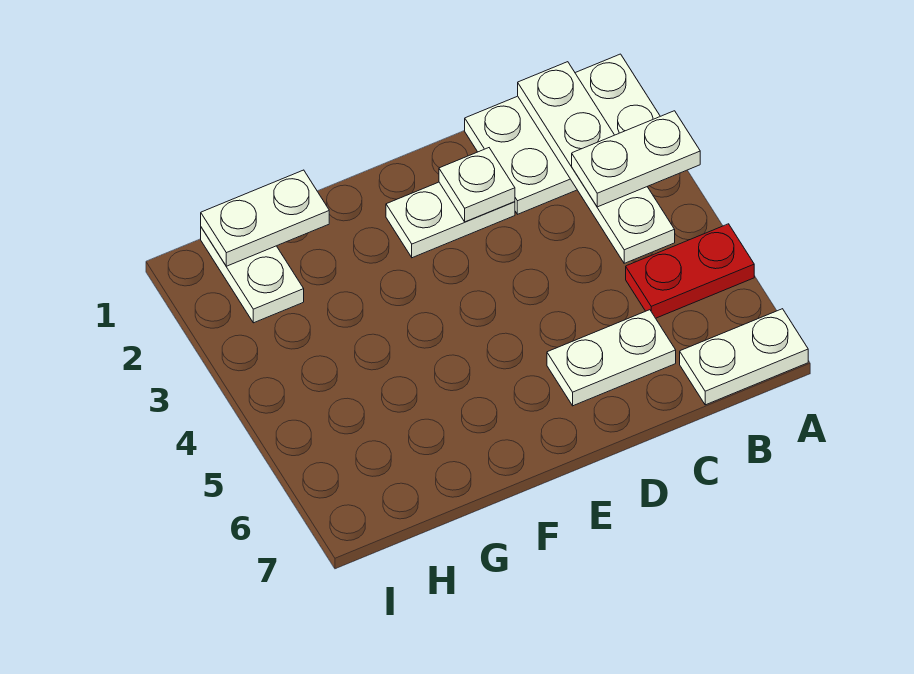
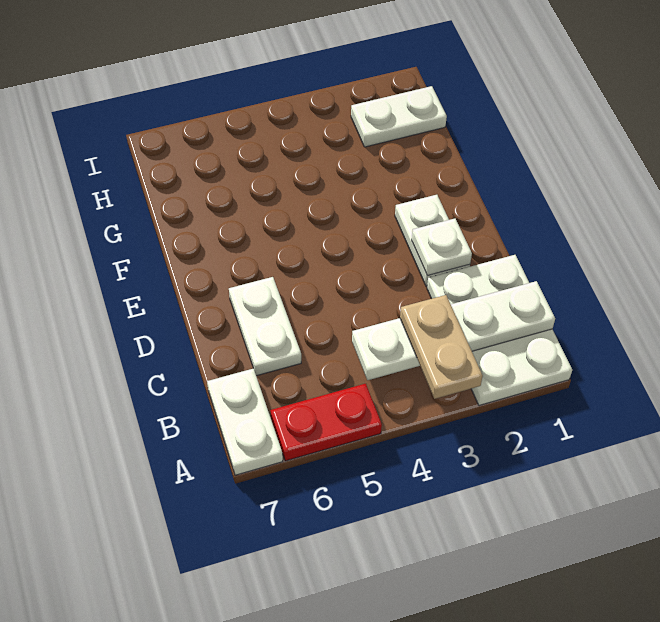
white 1x2 plate [572,111,700,207] -> tan 1x2 plate [400,295,483,399]
red 1x2 plate [626,224,754,318] -> red 1x2 plate turned to [271,384,382,461]
white 1x2 plate [201,170,329,266] -> none

